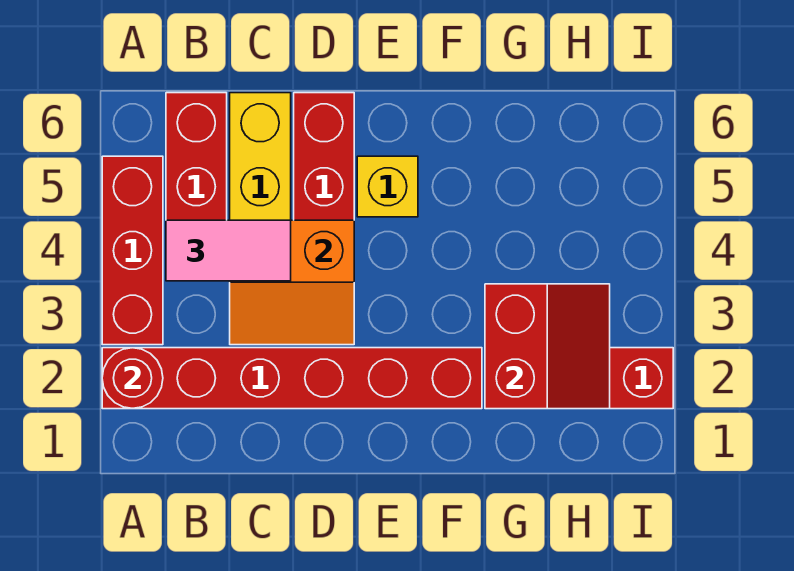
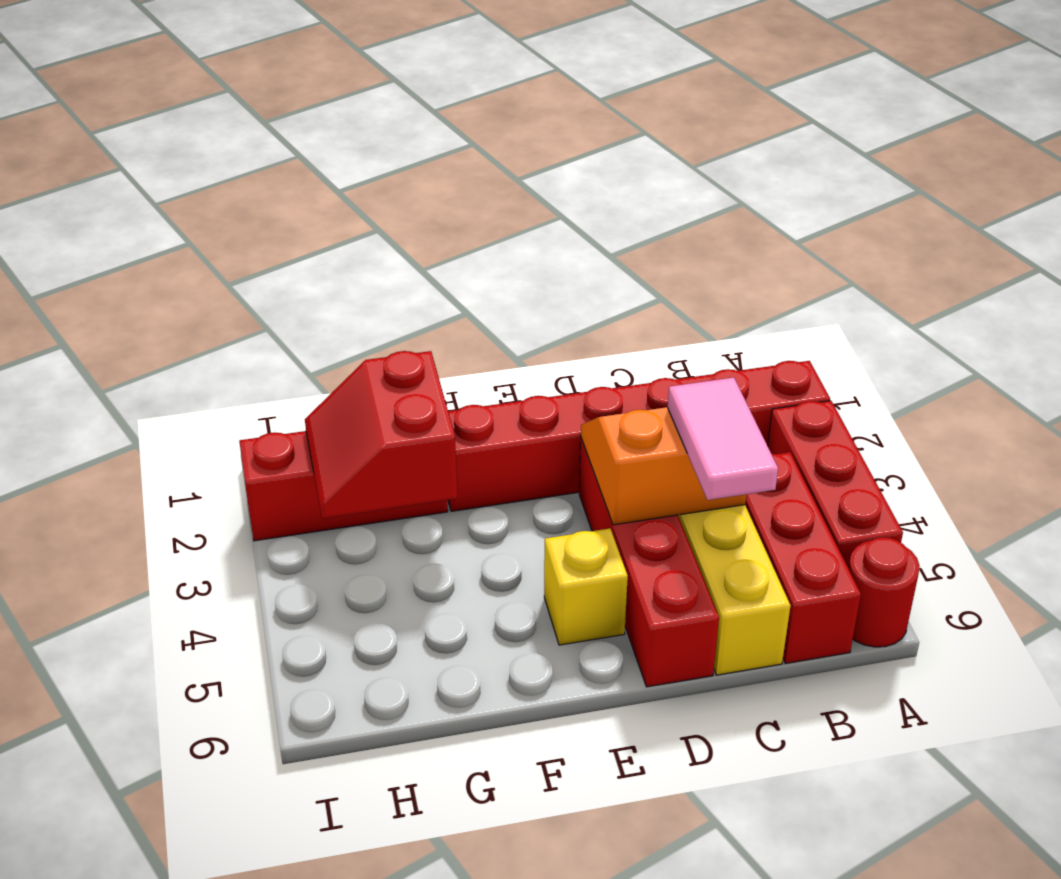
red 1x1 round brick [102,348,163,408] -> red 1x1 round brick moved to [849,537,920,647]
pink 1x2 tile [166,220,291,281] -> pink 1x2 tile turned to [668,378,778,500]

